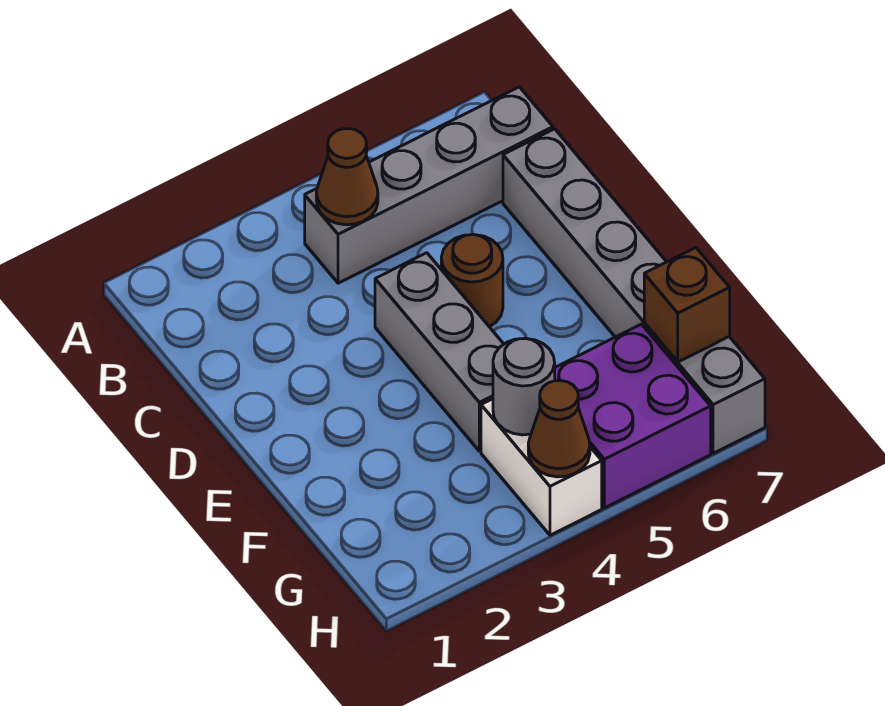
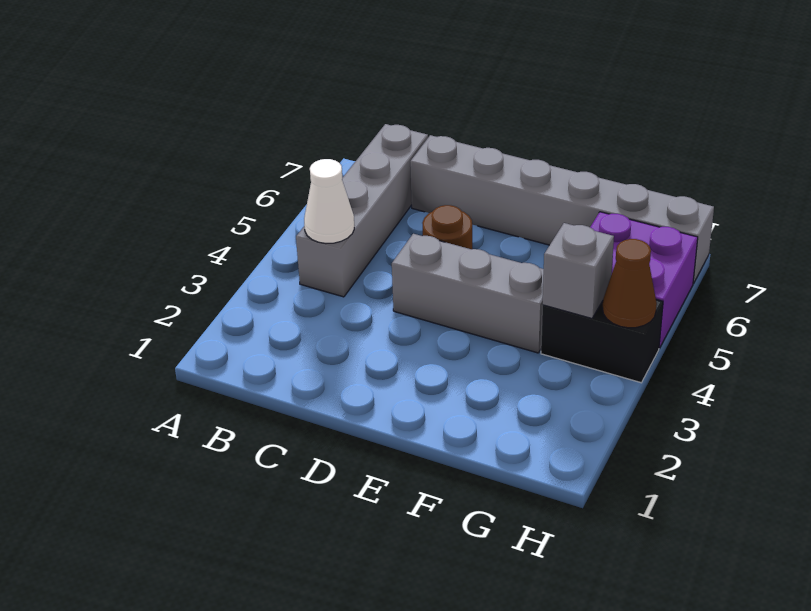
brown 1x1 cone [316,129,378,225] -> white 1x1 cone [304,159,354,243]
white 1x2 brick [481,399,602,535] -> black 1x2 brick [541,300,663,383]
grey 1x1 round brick [493,338,555,435] -> grey 1x1 brick [543,223,614,318]
brown 1x1 brick [644,248,730,362] -> none

